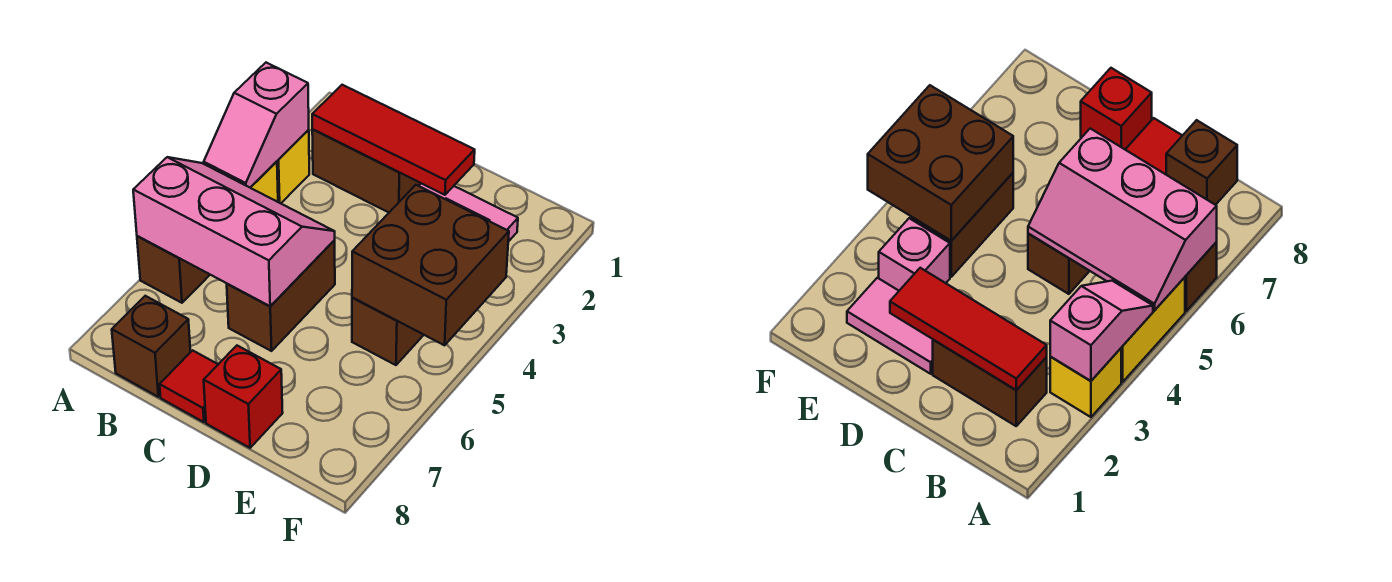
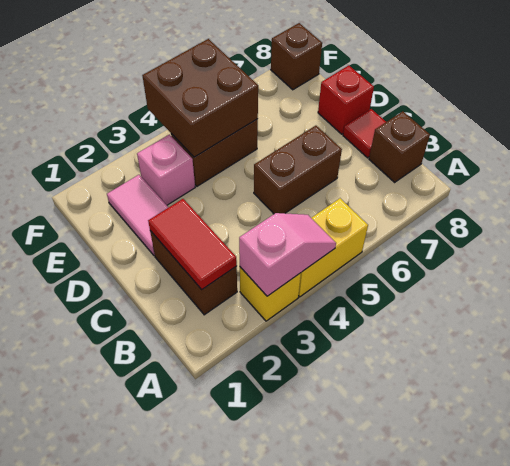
pink 2x3 slope [133,157,335,306] -> none
brown 1x1 brick [137,236,210,303] -> brown 1x1 brick moved to [271,23,322,90]
red 1x3 tile [312,85,475,195] -> red 1x2 tile [148,199,237,290]

